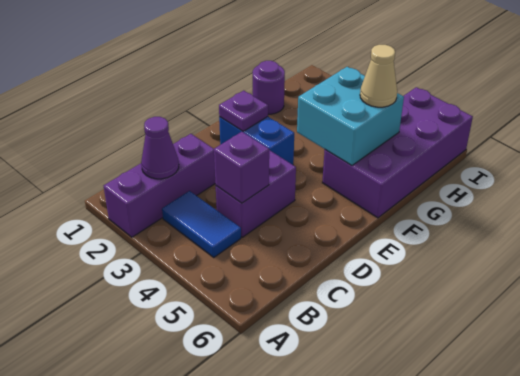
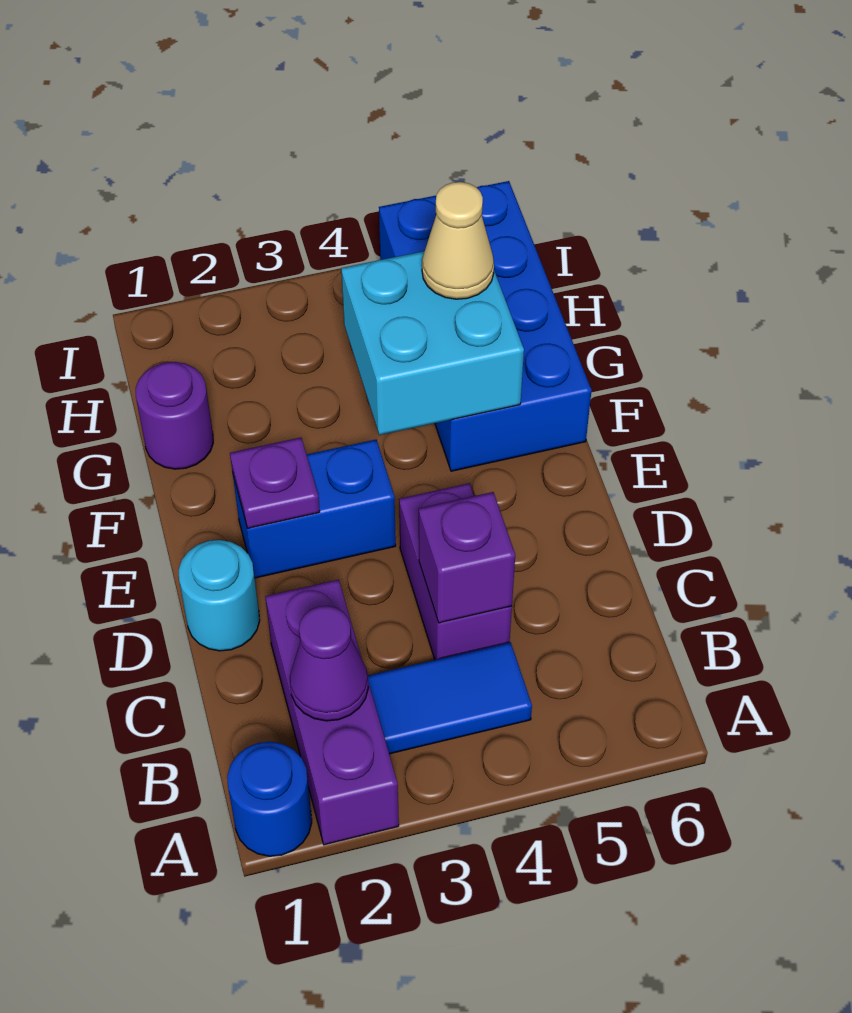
none -> blue 1x1 round brick [227,742,312,856]
none -> cyan 1x1 round brick [179,540,260,651]
purple 2x4 brick [322,87,473,218] -> blue 2x4 brick [379,181,592,471]

